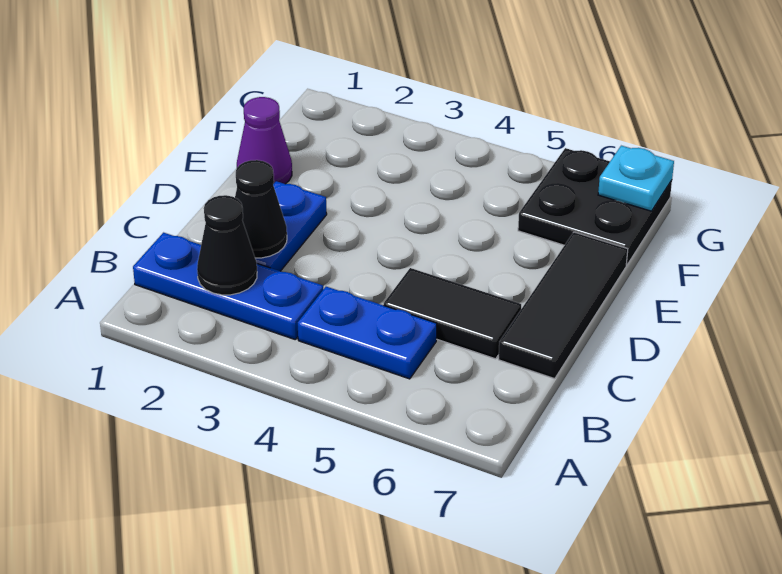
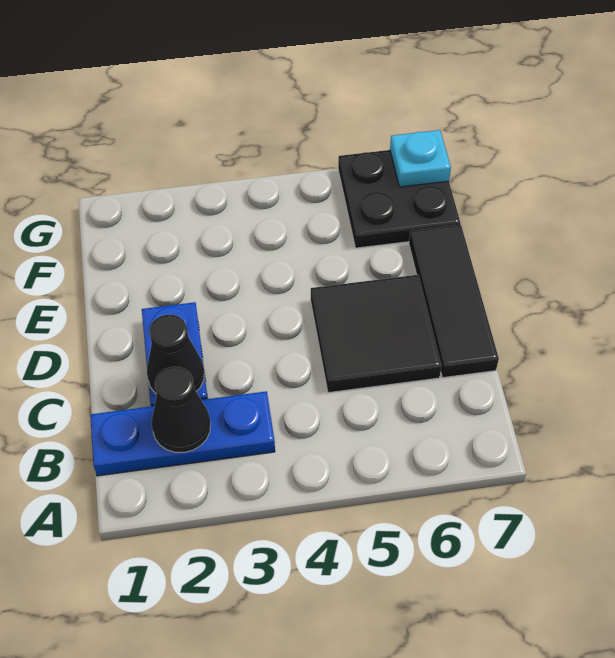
blue 1x2 plate [298,287,437,379] -> none
black 1x2 tile [384,268,521,359] -> black 2x2 tile [311,275,441,393]
purple 1x1 cone [237,97,292,184] -> none

